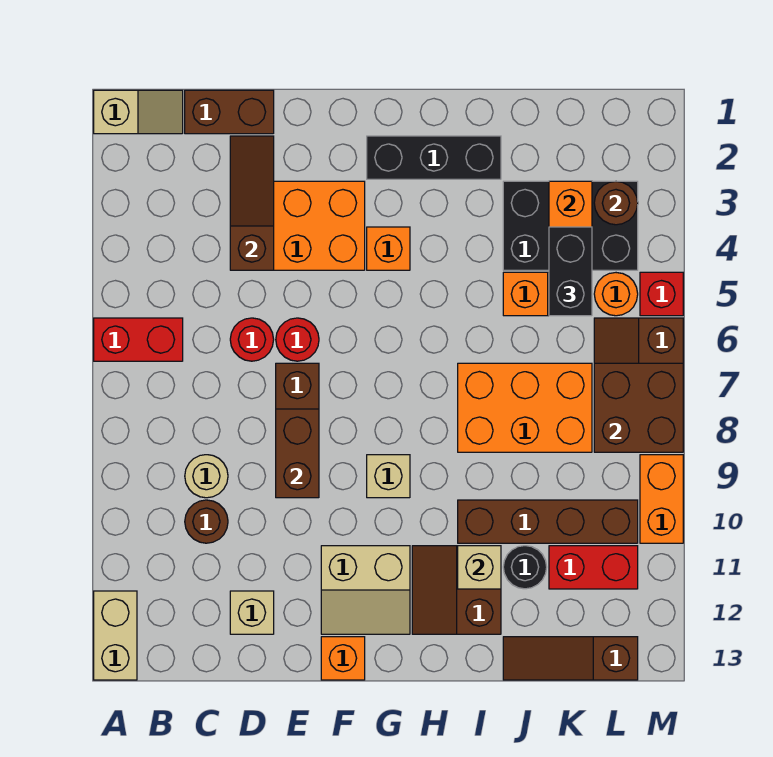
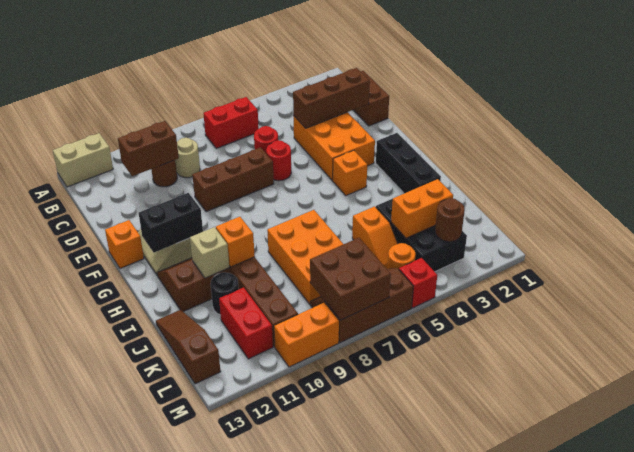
tan 1x2 slope [94,90,183,134] -> none
red 1x2 brick [94,318,183,361] -> red 1x2 brick turned to [203,97,259,148]
brown 1x3 slope [230,136,274,270] -> brown 1x3 brick [293,68,370,128]
tan 1x1 brick [230,591,274,634] -> none
brown 1x2 brick [276,409,319,498] -> brown 1x2 brick moved to [118,121,179,176]
tan 1x1 brick [367,455,410,498] -> none
none -> orange 1x1 brick [216,217,255,267]
black 1x2 brick [549,227,592,316] -> black 1x2 brick moved to [139,193,203,253]

